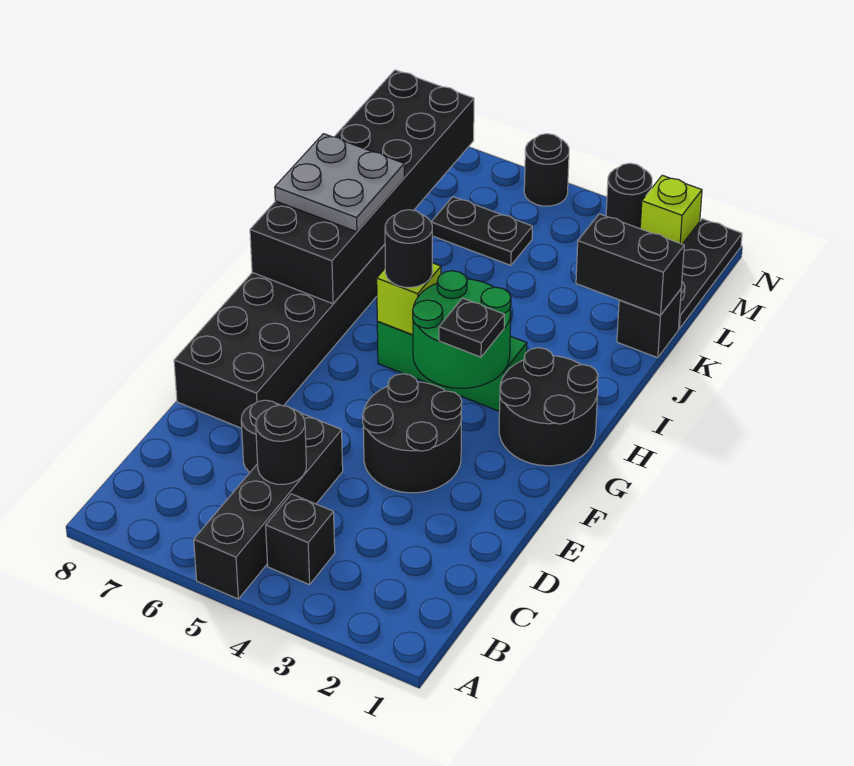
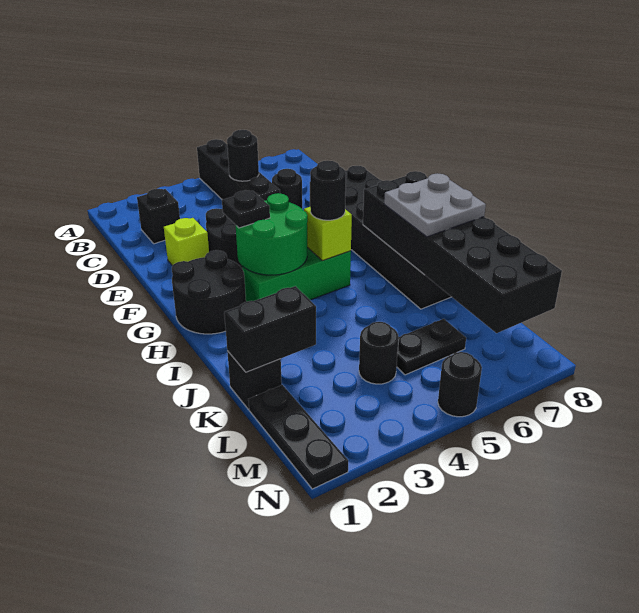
black 1x1 brick [266,494,335,585] -> black 1x1 brick moved to [137,189,180,244]
lime 1x1 brick [640,175,702,244] -> lime 1x1 brick moved to [164,218,209,266]
black 1x1 round brick [606,163,652,229] -> black 1x1 round brick moved to [359,322,399,384]

